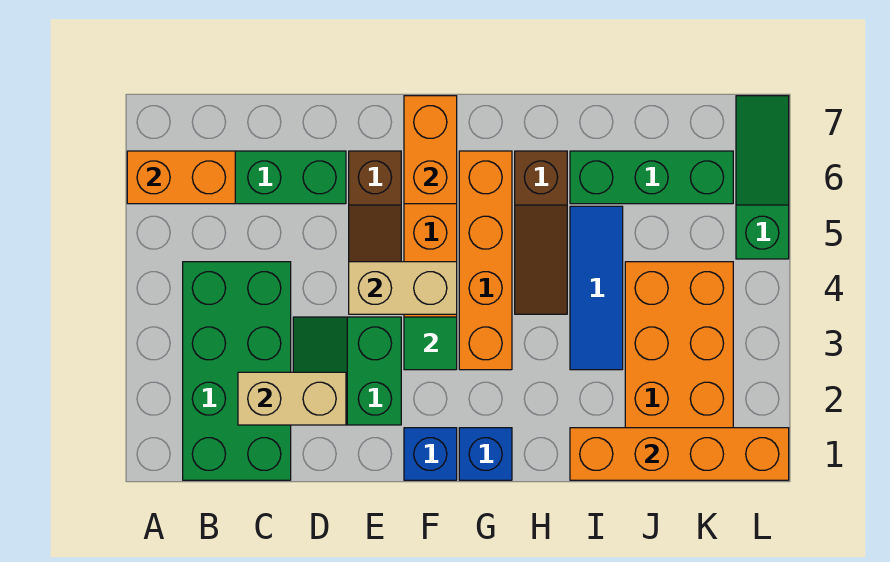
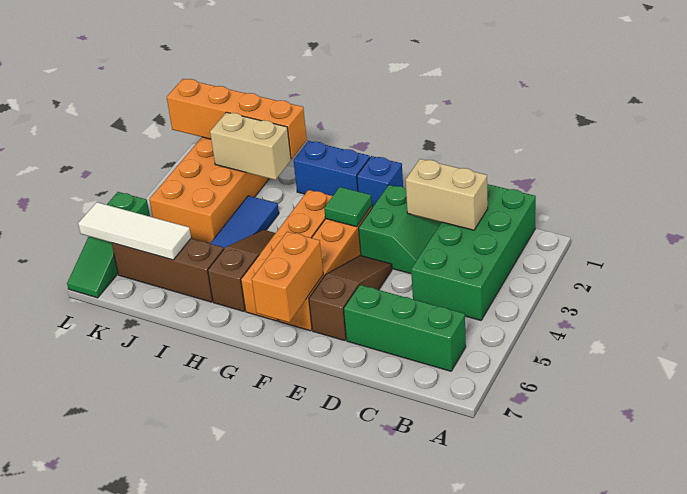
orange 1x2 brick [127,151,235,204] -> none
tan 1x2 brick [349,262,457,314] -> tan 1x2 brick moved to [210,112,291,180]
blue 1x1 brick [459,428,512,480] -> blue 1x2 brick [293,141,370,196]
green 1x3 brick [570,151,733,204] -> brown 1x3 brick [112,239,224,302]
none -> white 1x3 tile [78,202,191,260]

